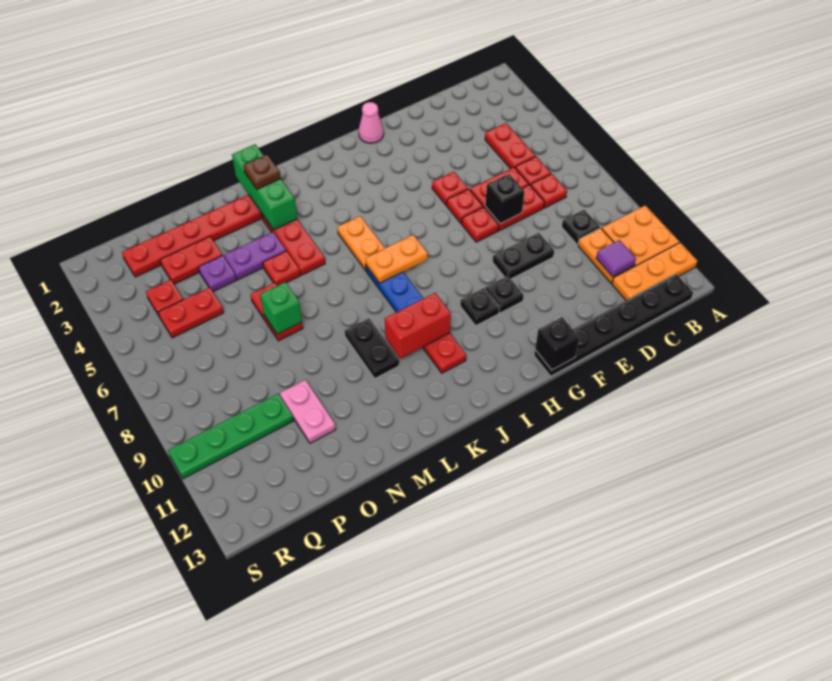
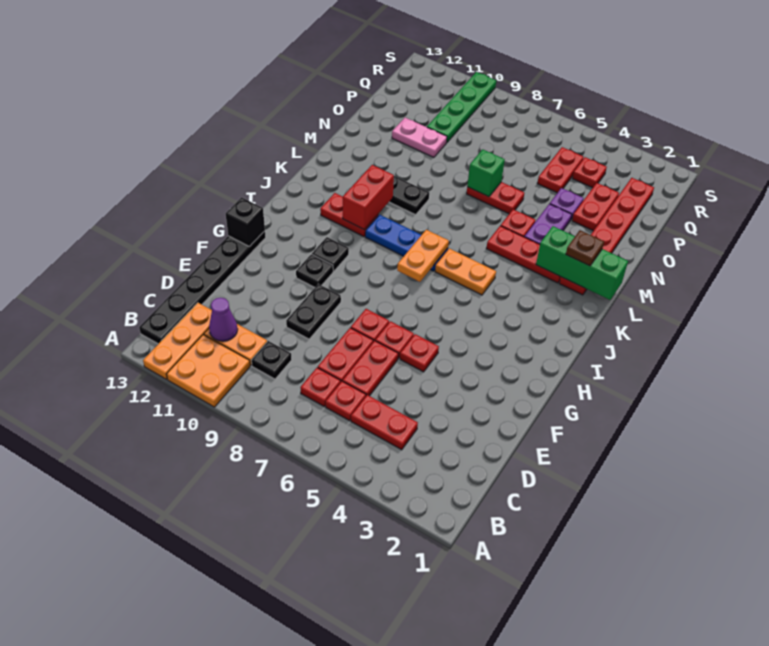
purple 1x1 tile [596,240,636,277] -> purple 1x1 cone [209,298,238,341]
black 1x1 brick [485,174,524,224] -> none
pink 1x1 cone [359,102,384,143] -> none

